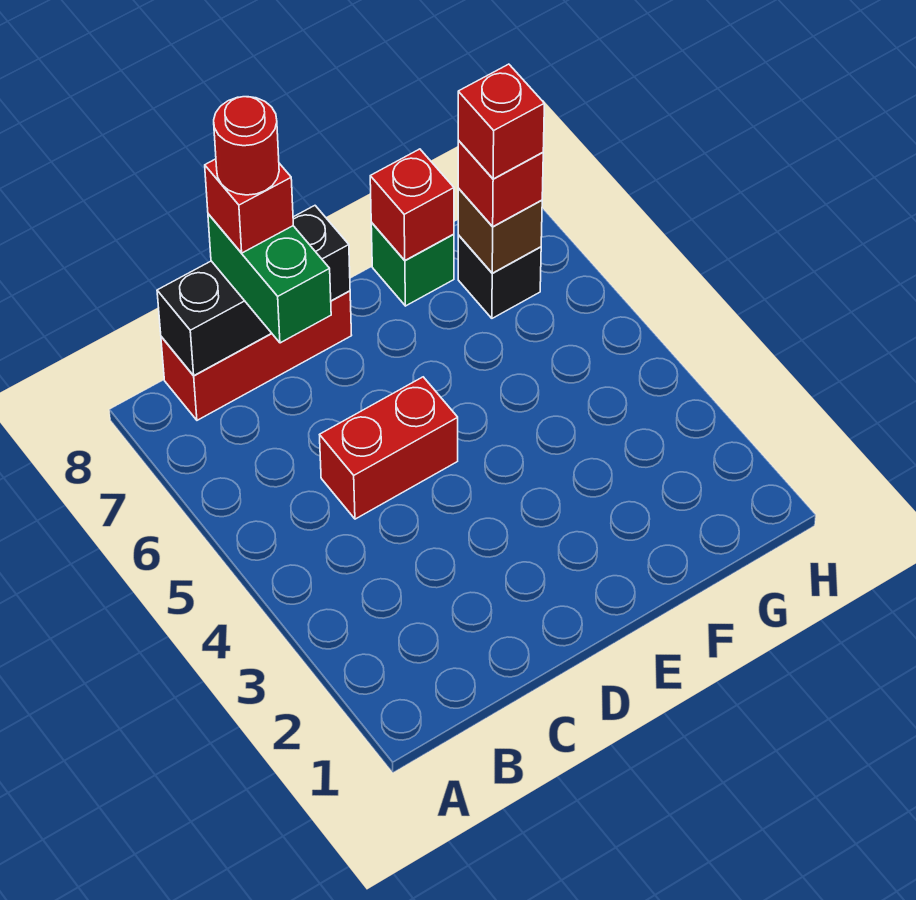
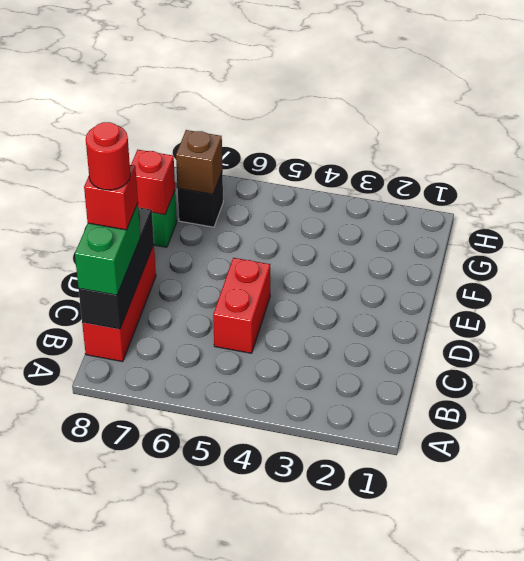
green 1x2 brick [208,214,331,343] -> green 1x2 brick turned to [75,203,140,295]
red 1x1 brick [458,140,543,227] -> none
red 1x1 brick [458,64,544,179] -> none

